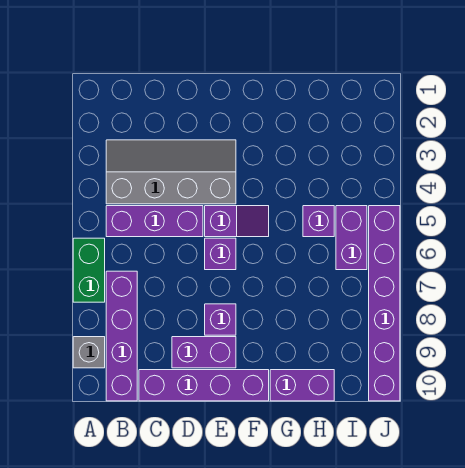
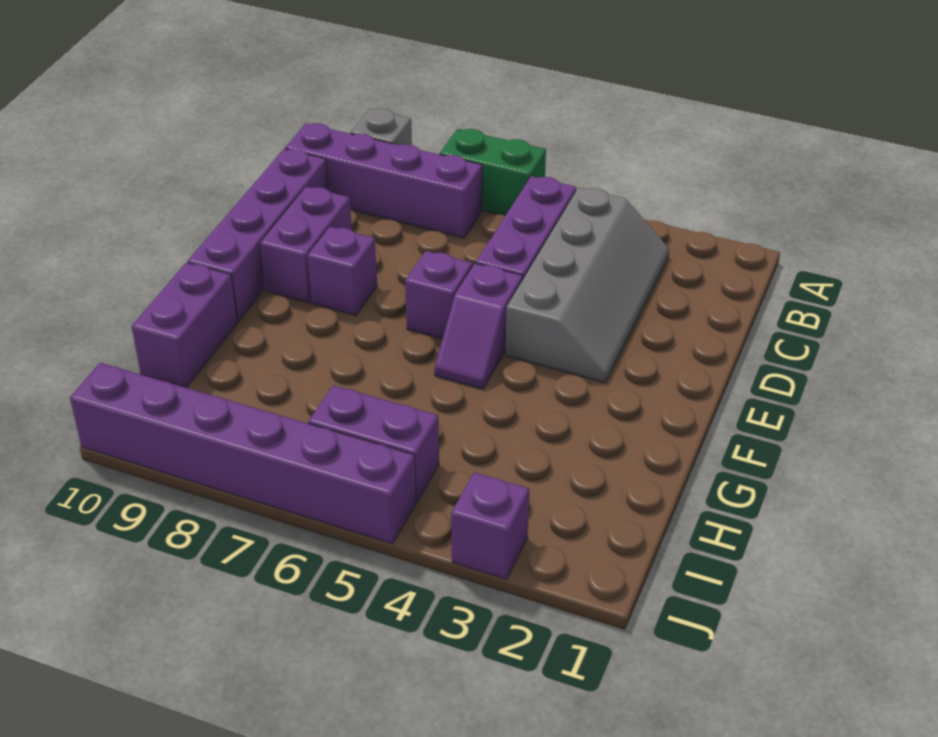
purple 1x1 brick [303,206,334,237] -> purple 1x1 brick moved to [451,472,529,579]

